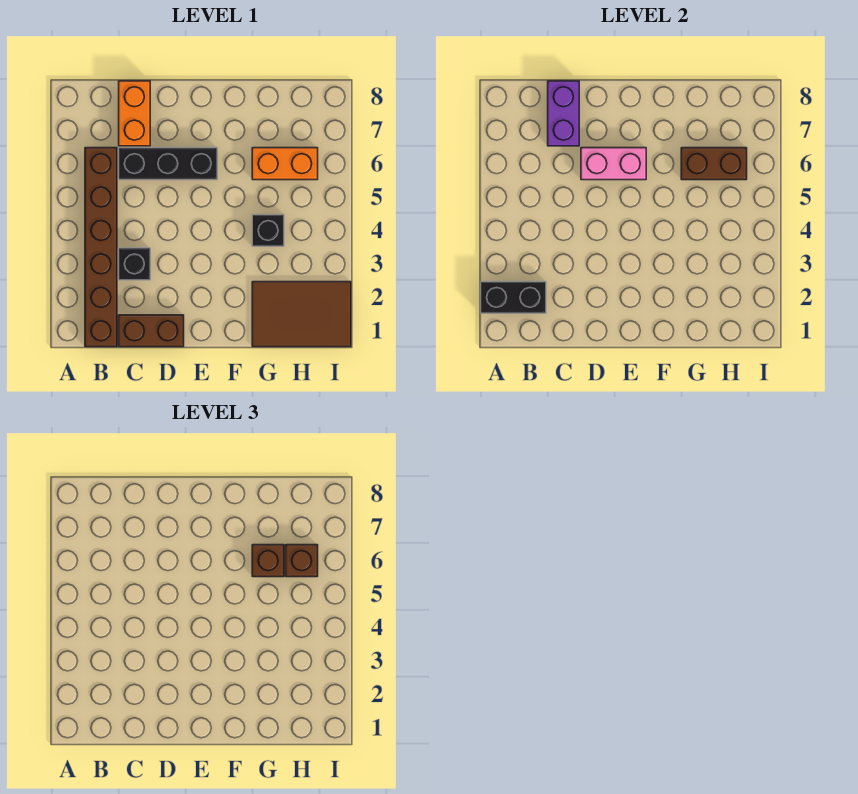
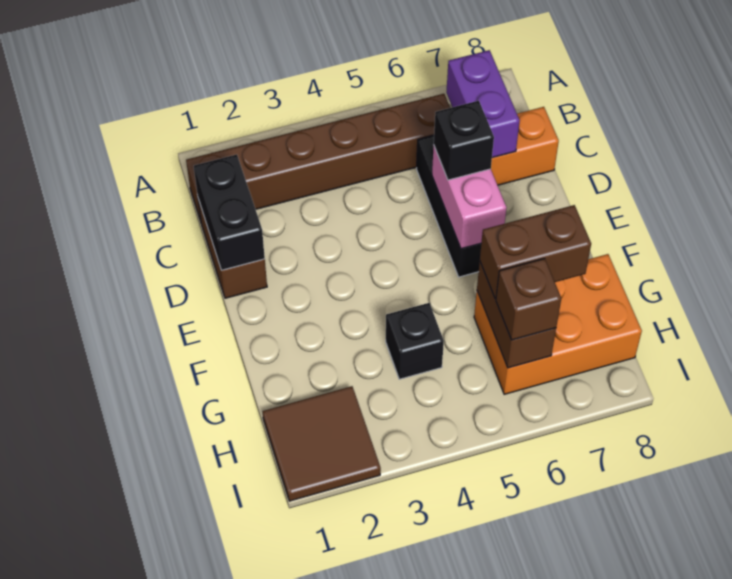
black 1x2 brick [481,282,546,313] -> black 1x2 brick moved to [194,154,265,270]
black 1x1 brick [119,248,150,280] -> black 1x1 brick moved to [434,101,494,180]
purple 1x2 brick [548,81,579,146] -> purple 1x2 brick turned to [446,50,520,158]
brown 2x3 tile [252,282,351,347] -> brown 2x2 tile [263,386,381,501]
orange 1x2 brick [252,148,318,180] -> orange 2x3 brick [474,254,642,394]
brown 1x1 brick [252,545,284,577] -> brown 1x2 brick [480,205,591,299]

